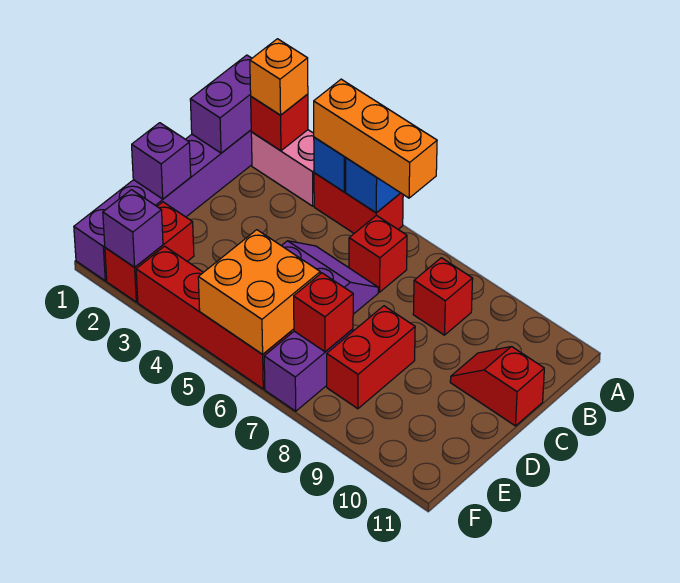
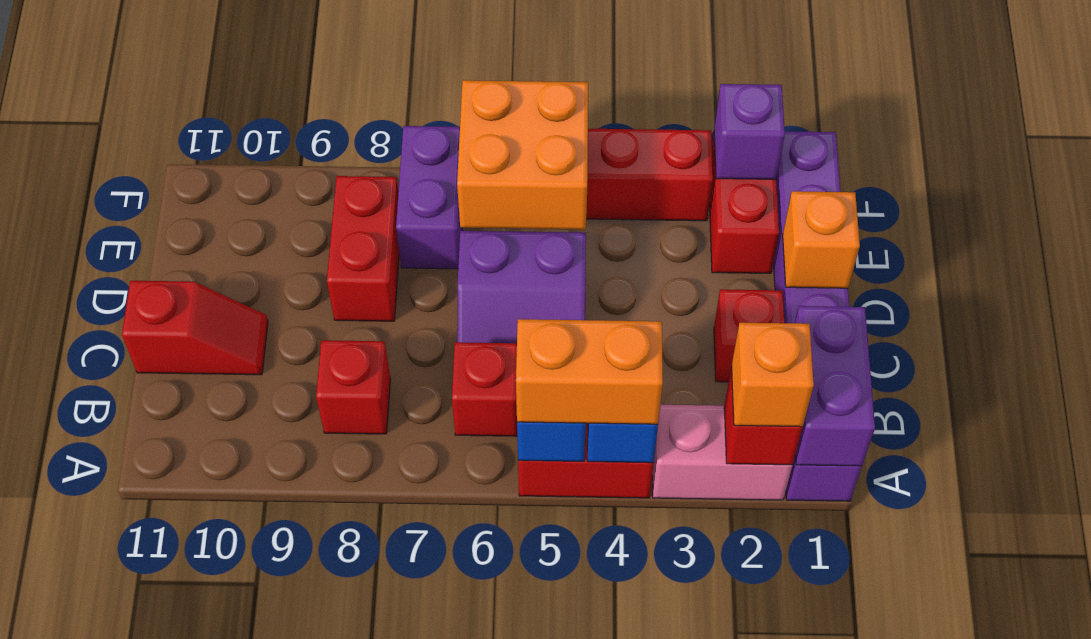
orange 1x3 brick [314,79,437,198] -> orange 1x2 brick [516,319,663,424]
purple 1x1 brick [132,123,191,199] -> orange 1x1 brick [783,191,860,288]
red 1x1 brick [294,273,353,352] -> red 1x1 brick moved to [714,289,784,382]

